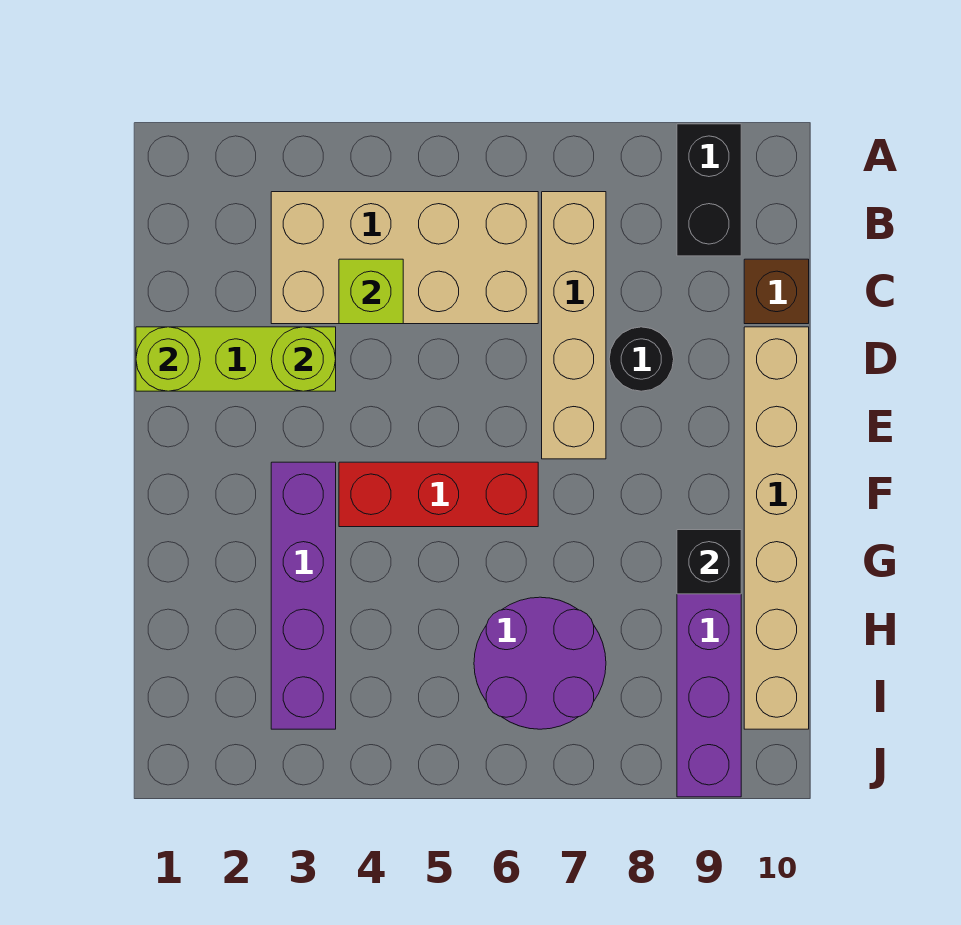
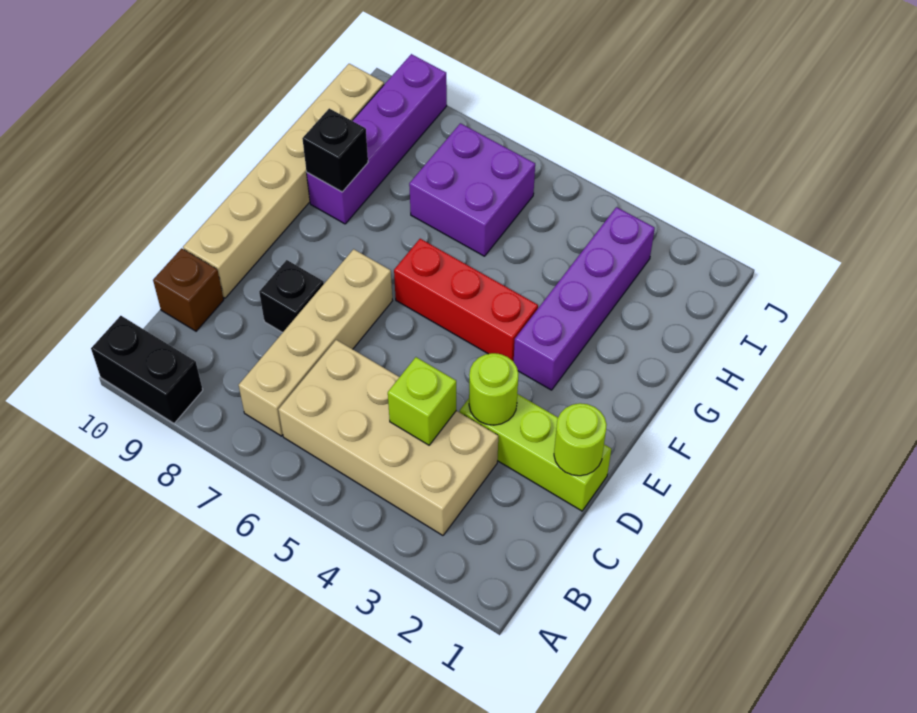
black 1x2 brick [677,124,741,256] -> black 1x2 brick turned to [91,316,203,423]
black 1x1 round brick [609,327,674,391] -> black 1x1 brick [259,260,324,333]
purple 2x2 round brick [474,597,606,729] -> purple 2x2 brick [409,123,535,256]

